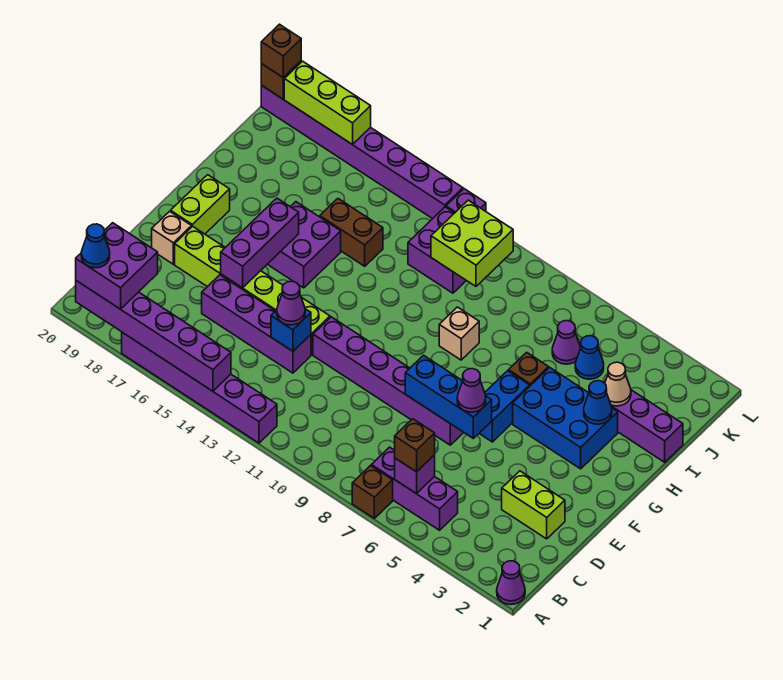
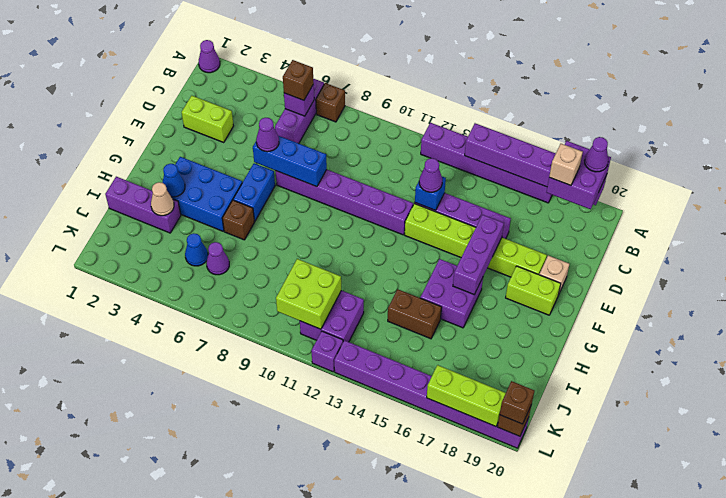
blue 1x1 cone [81,224,110,268] -> purple 1x1 cone [585,137,608,172]
purple 1x3 brick [371,447,458,530] -> purple 1x3 brick turned to [275,79,324,143]
lime 1x2 brick [171,175,230,234] -> lime 1x2 brick turned to [506,266,561,315]
tan 1x1 brick [439,307,479,360] -> tan 1x1 brick moved to [549,144,583,185]

